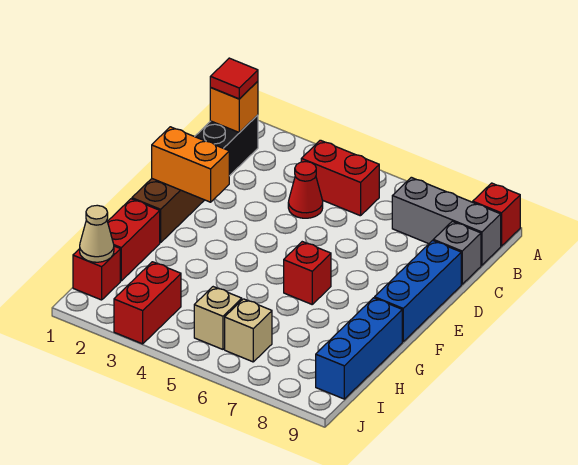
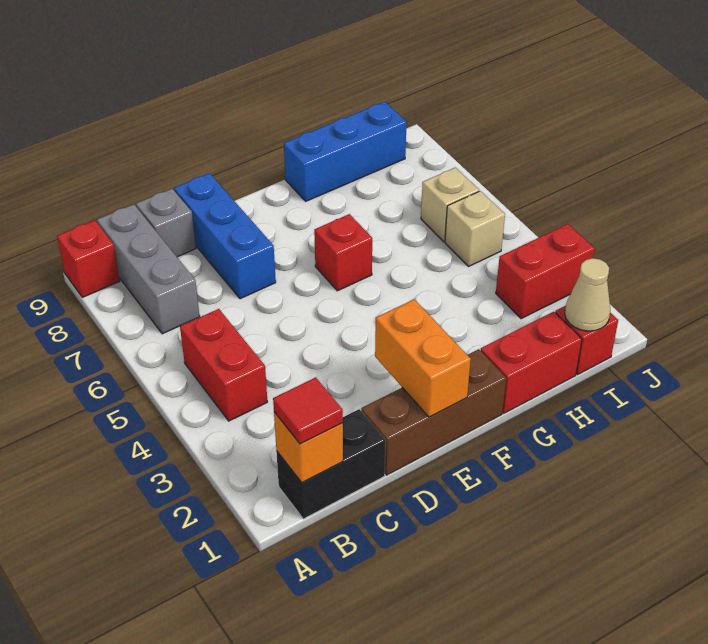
red 1x1 cone [288,162,323,218] -> none
blue 1x3 brick [375,240,461,342] -> blue 1x3 brick turned to [174,173,276,299]

